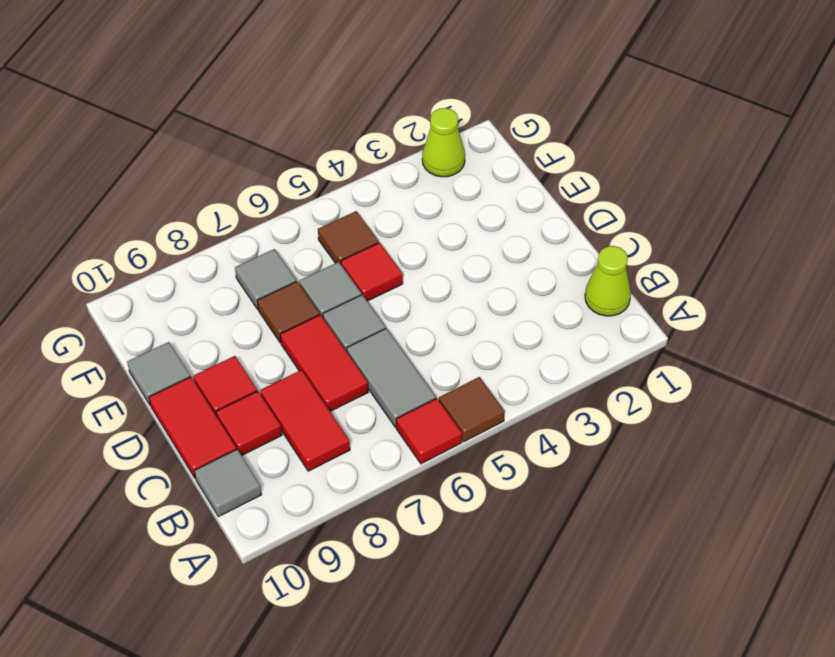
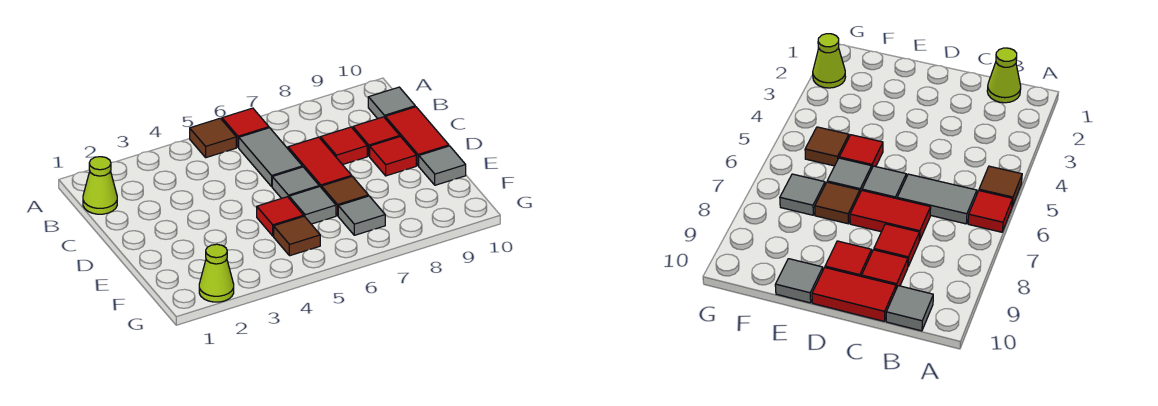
red 1x2 tile [260,370,350,471] -> red 1x1 tile [320,127,367,165]

